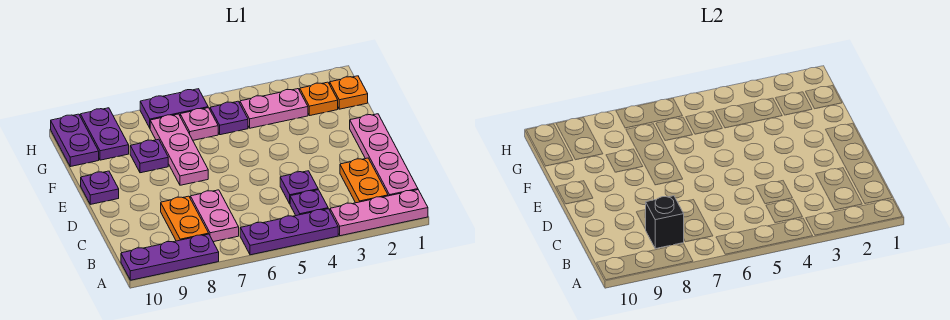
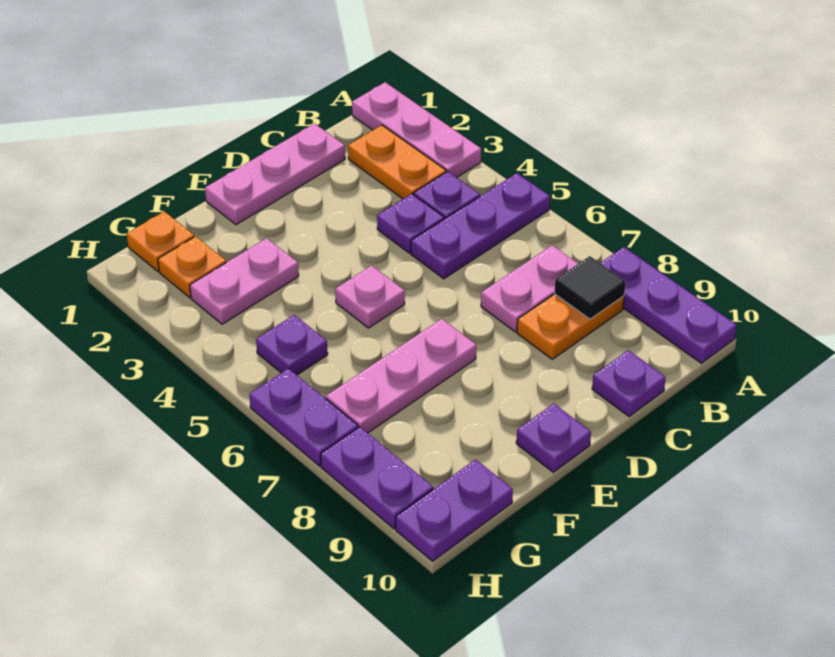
purple 1x3 plate [240,209,338,255] -> purple 1x3 plate turned to [411,173,550,279]
pink 1x4 plate [350,114,418,196] -> pink 1x3 plate [205,124,345,225]
orange 1x2 plate [340,158,388,203] -> orange 1x2 plate turned to [348,125,446,199]
black 1x1 brick [645,196,684,249] -> black 1x1 tile [554,256,626,319]
purple 1x1 plate [130,139,168,173] -> purple 1x1 plate moved to [592,350,666,416]
pink 1x2 plate [240,89,308,128] -> pink 1x2 plate turned to [190,238,299,324]
pink 1x1 plate [180,108,218,140] -> pink 1x1 plate moved to [335,266,405,328]
purple 1x2 plate [80,108,129,160] -> purple 1x2 plate turned to [321,427,433,529]

